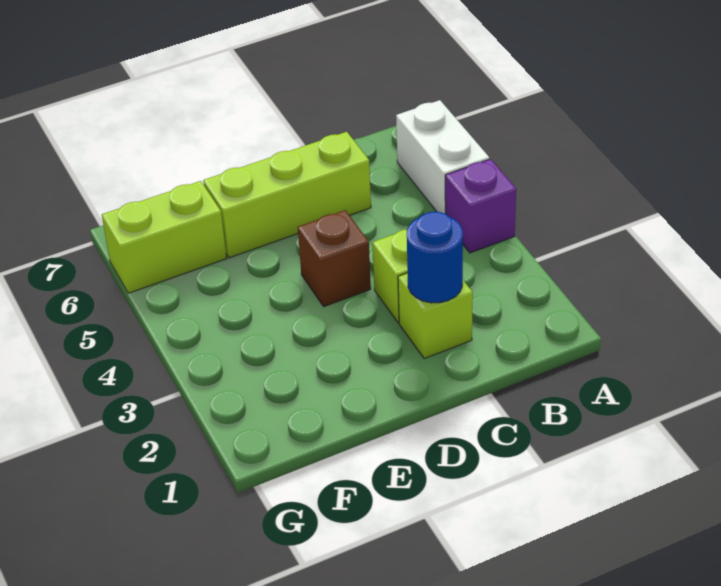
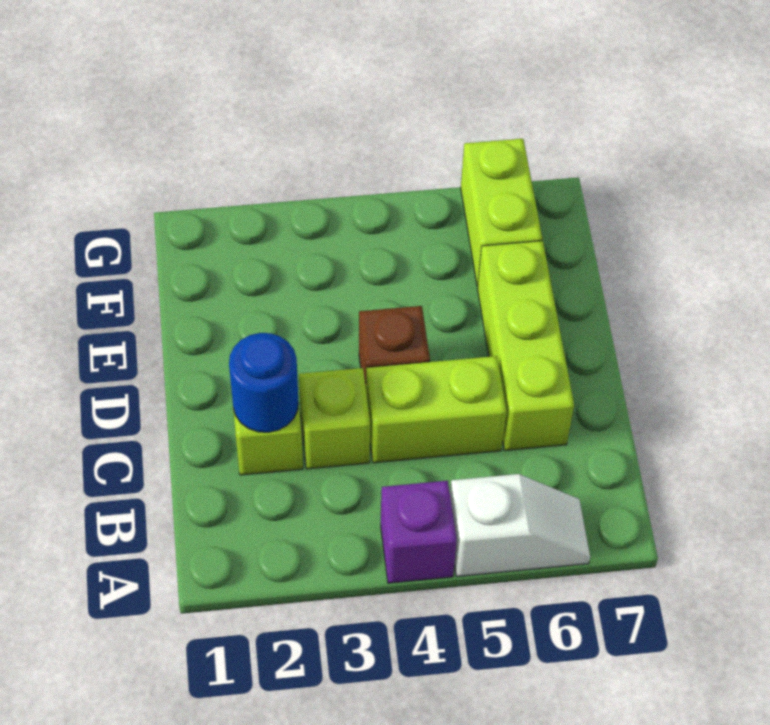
white 1x2 brick [396,100,489,214] -> white 1x2 slope [450,474,590,576]
none -> lime 1x2 brick [366,356,507,463]

